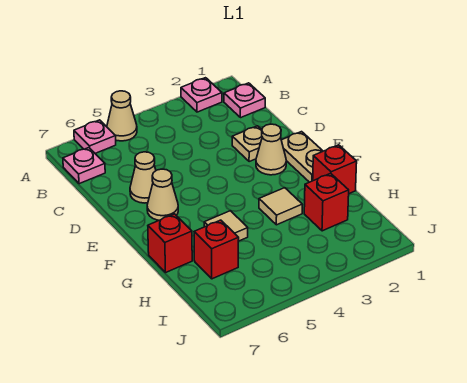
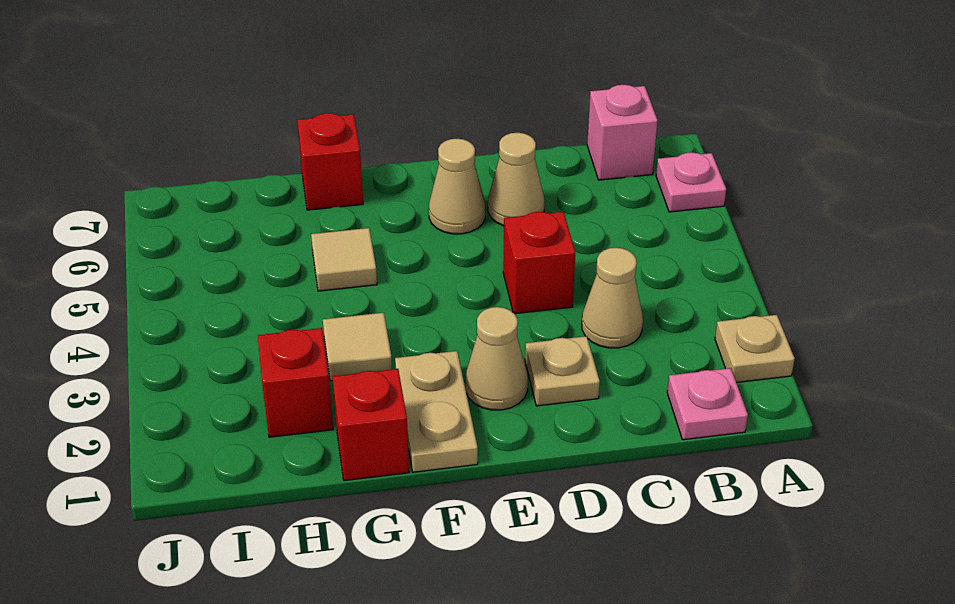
pink 1x1 plate [181,78,222,112] -> tan 1x1 plate [715,315,795,383]
tan 1x1 cone [107,91,137,141] -> tan 1x1 cone moved to [582,248,643,348]
pink 1x1 plate [63,148,105,184] -> pink 1x1 brick [587,85,658,180]
tan 1x2 plate [281,132,323,182] -> tan 1x2 plate turned to [395,351,478,472]
red 1x1 brick [194,220,239,279] -> red 1x1 brick moved to [503,212,575,314]

